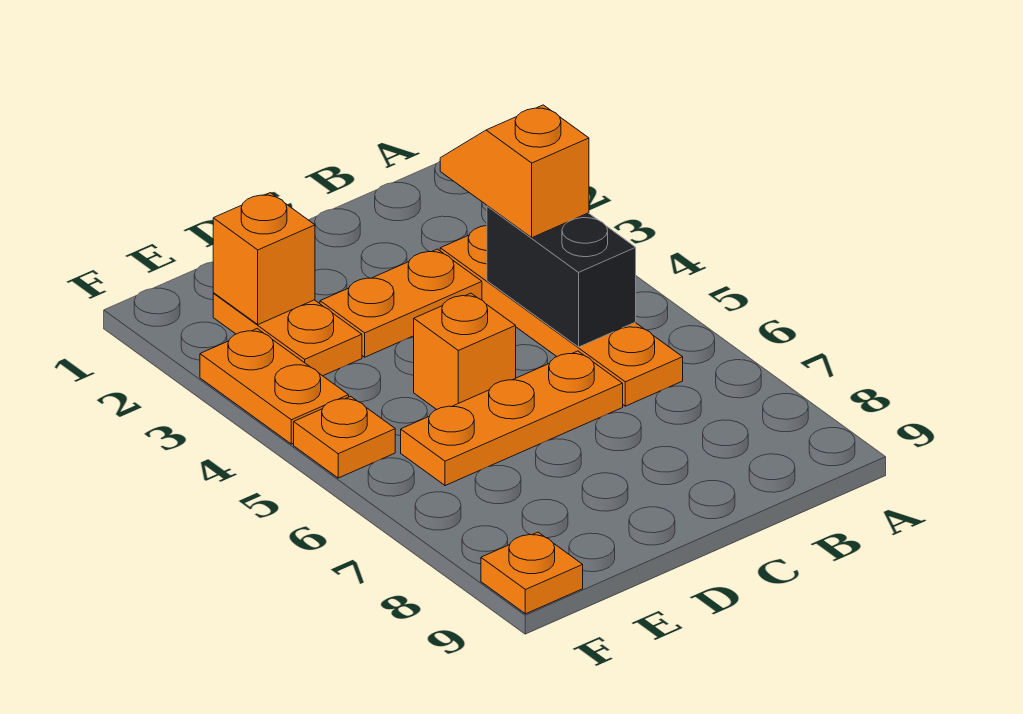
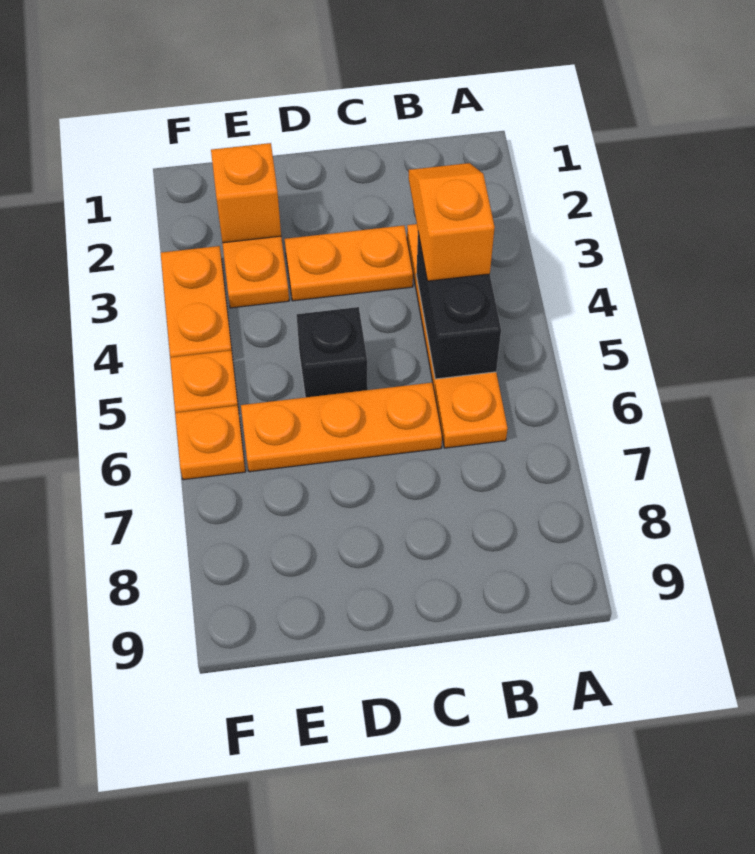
orange 1x1 brick [414,293,516,410] -> black 1x1 brick [297,307,368,397]
orange 1x1 plate [481,532,583,614] -> orange 1x1 plate moved to [175,405,245,480]

